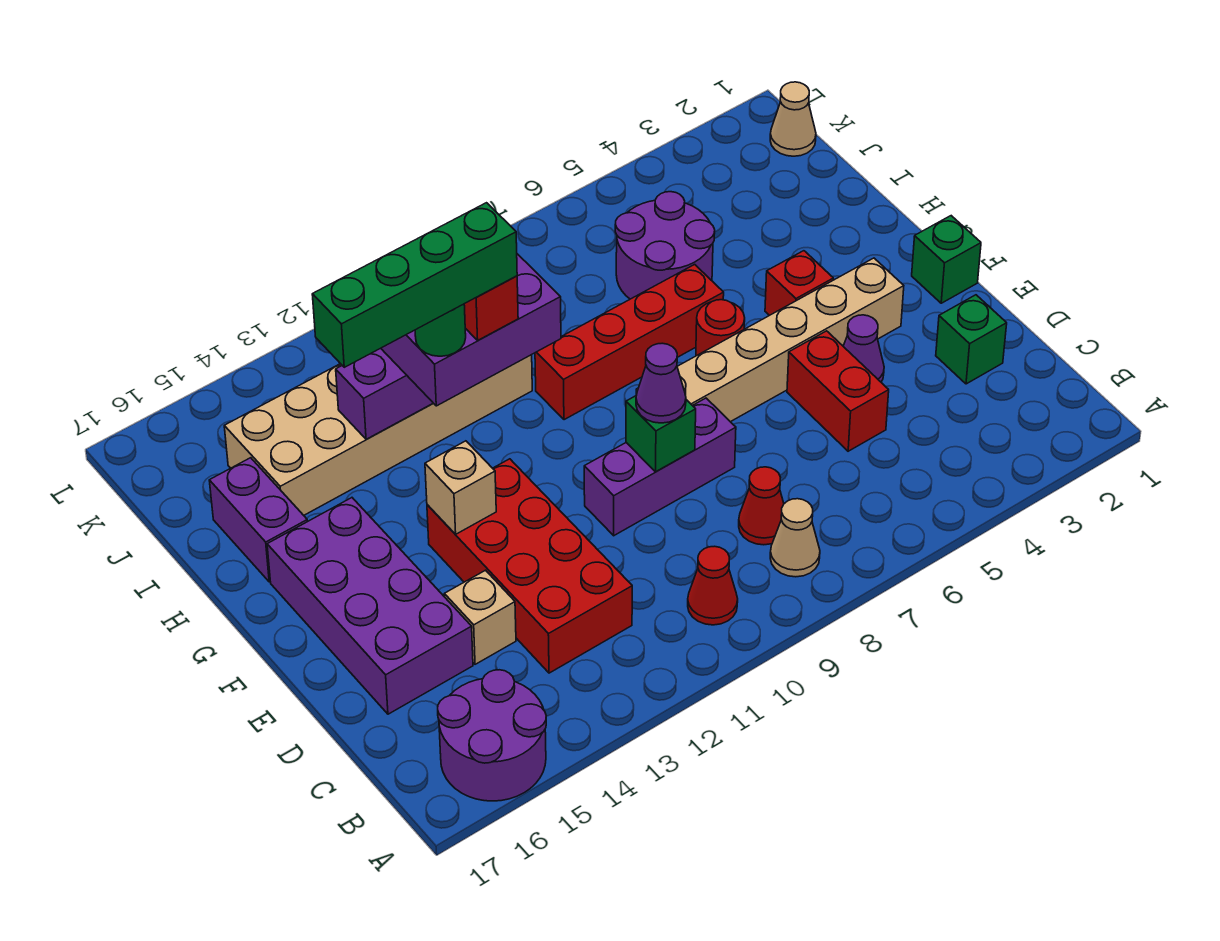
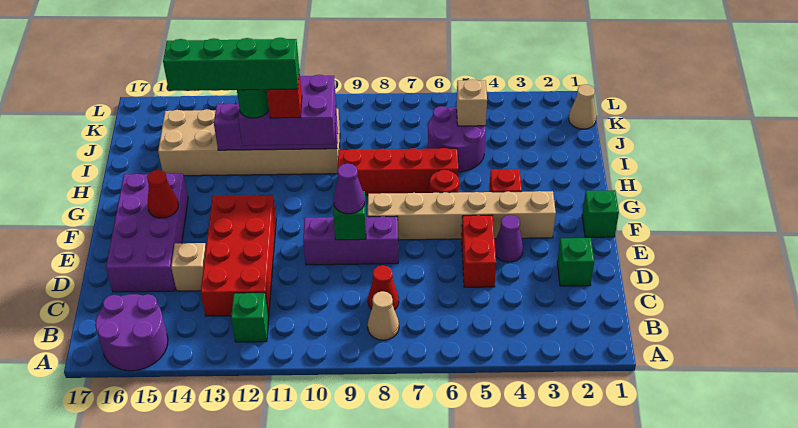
red 1x1 cone [688,546,738,625] -> red 1x1 cone moved to [147,170,178,218]
none -> green 1x1 brick [231,293,269,342]
tan 1x1 brick [425,441,496,534] -> tan 1x1 brick moved to [457,80,487,126]
purple 1x2 brick [209,458,307,582] -> none

